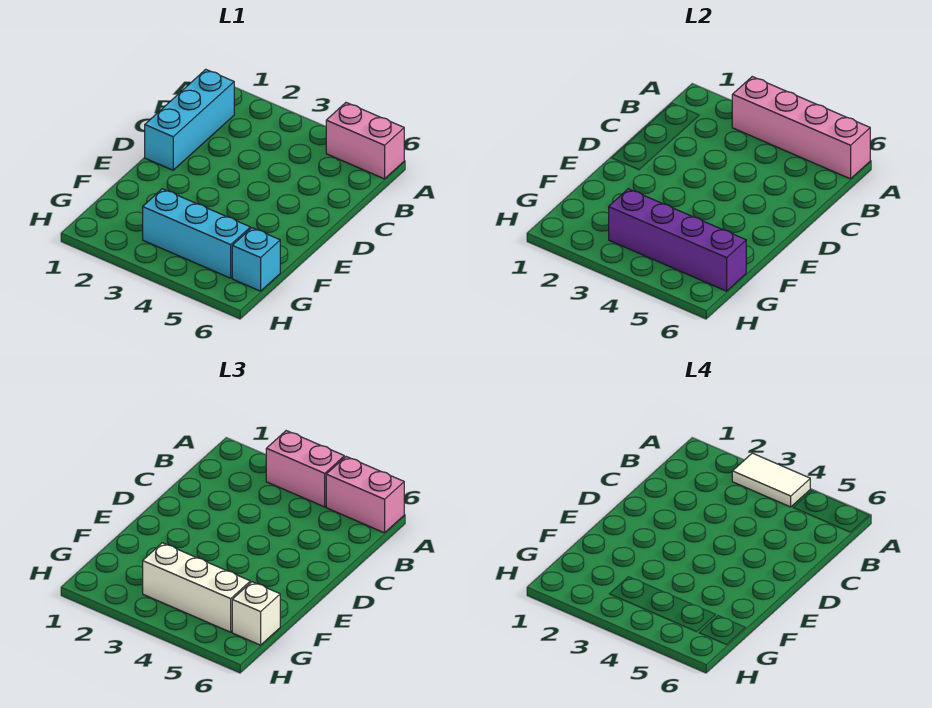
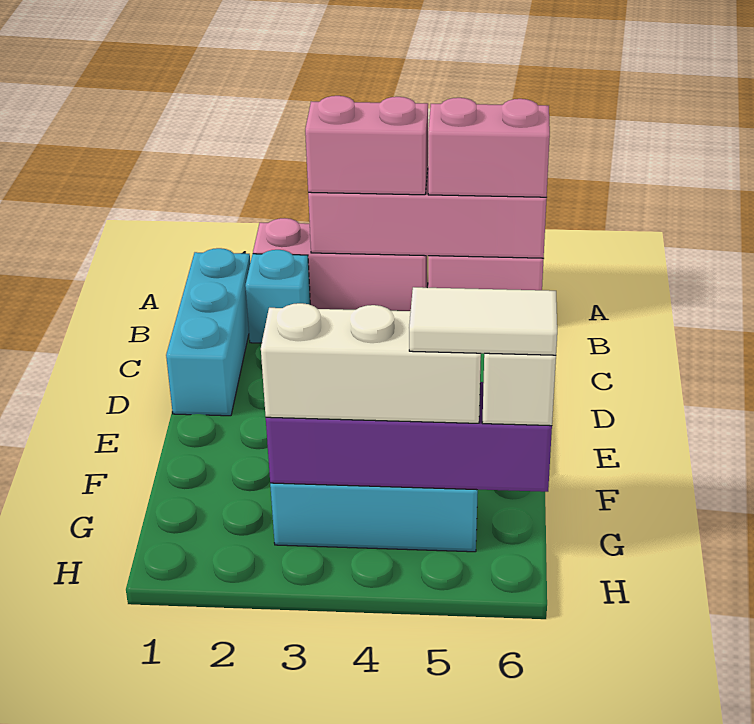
none -> pink 1x3 brick [253,218,428,311]
white 1x2 tile [732,453,810,507] -> white 1x2 tile moved to [409,287,557,355]
cyan 1x1 brick [232,228,280,291] -> cyan 1x1 brick moved to [245,250,310,343]

